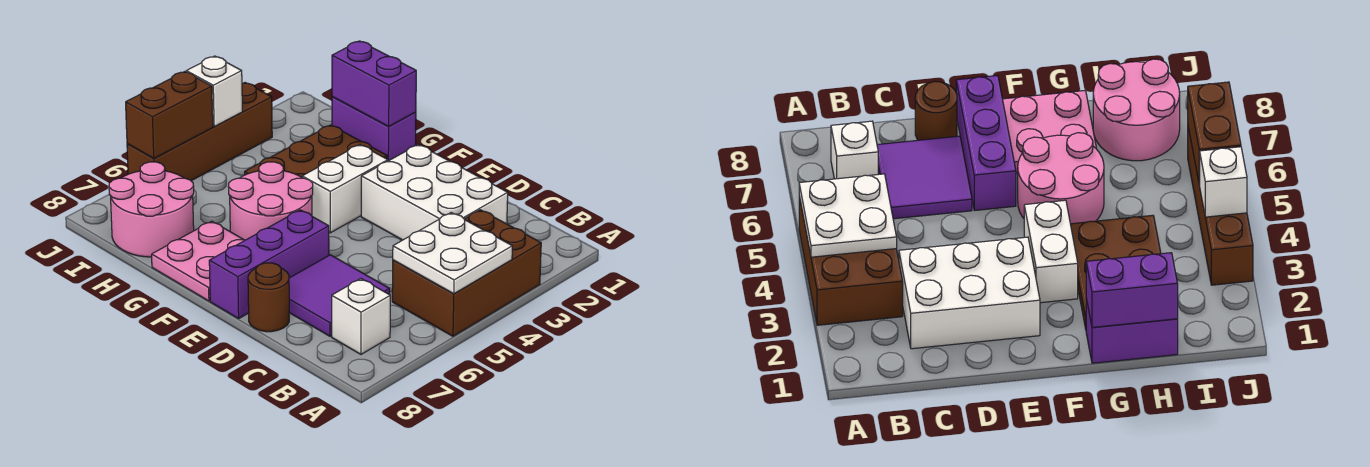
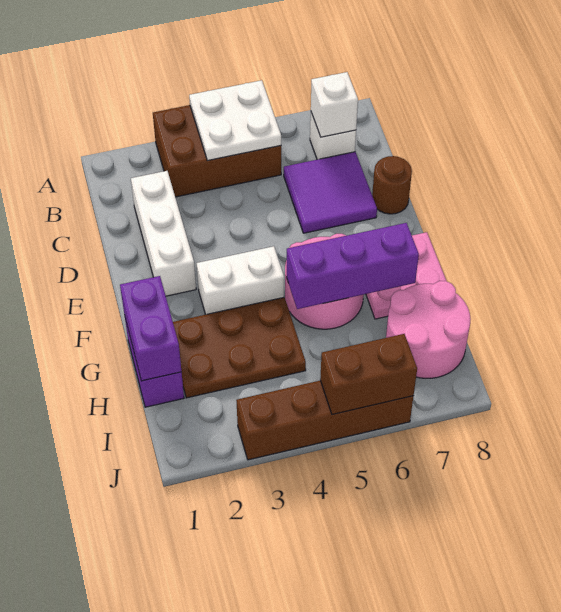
white 2x3 brick [361,145,508,240] -> white 1x3 brick [131,171,196,296]
purple 1x3 brick [209,210,329,319] -> purple 1x3 brick moved to [287,223,419,309]
white 1x1 brick [186,56,242,126] -> white 1x1 brick moved to [311,72,358,137]

